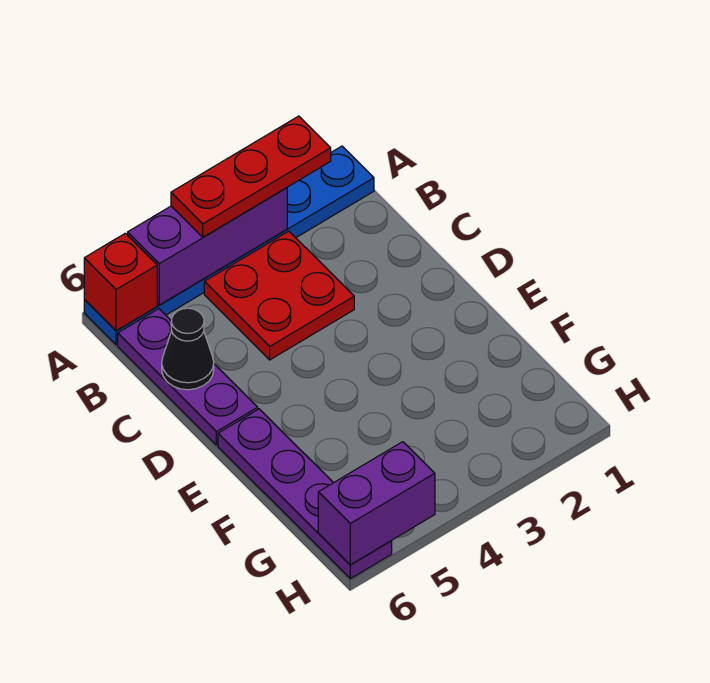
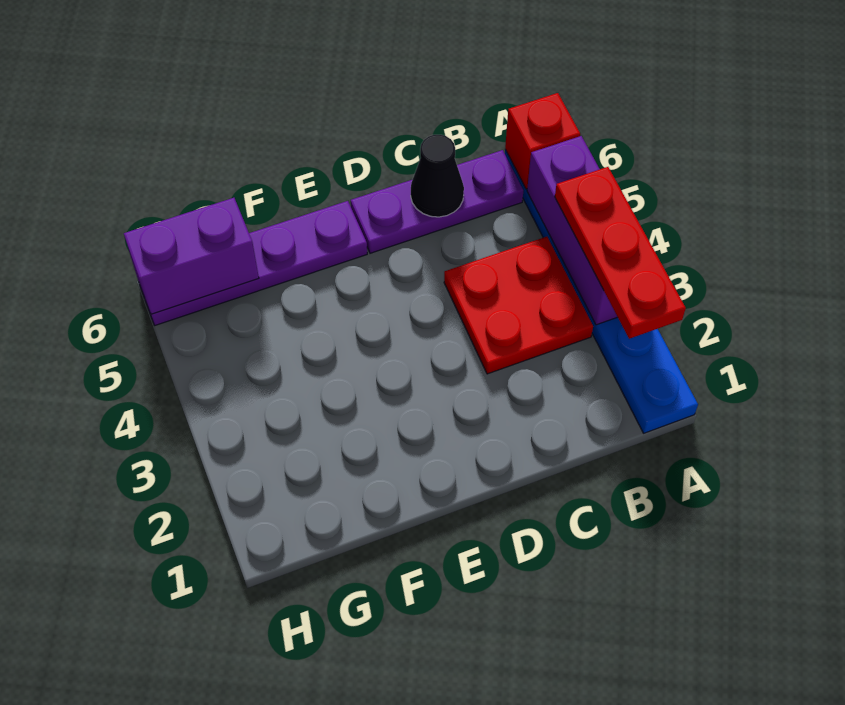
purple 1x2 brick [318,442,435,565] -> purple 1x2 brick turned to [124,198,259,314]

